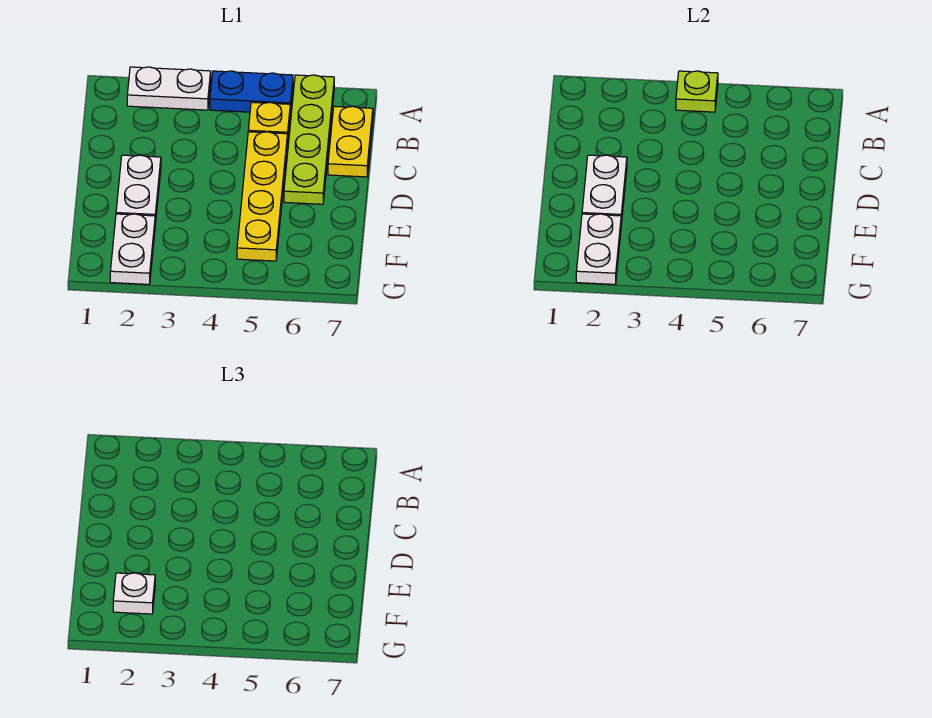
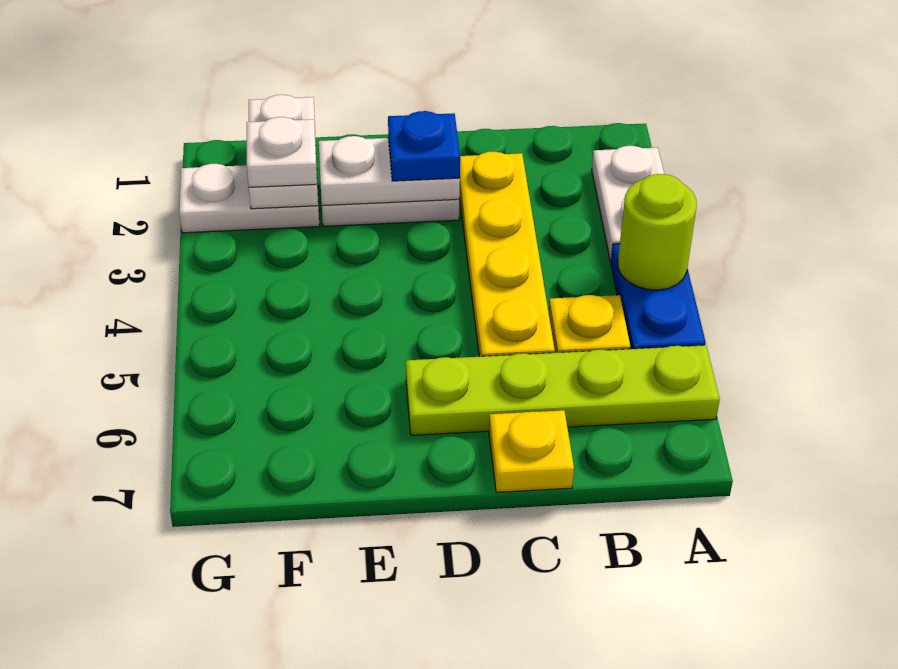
lime 1x1 plate [676,71,718,112] -> lime 1x1 round brick [618,174,697,290]
yellow 1x2 plate [328,106,373,177] -> yellow 1x1 plate [489,410,574,492]
yellow 1x4 plate [237,132,288,261] -> yellow 1x4 plate turned to [460,152,555,357]
none -> blue 1x1 plate [388,111,460,181]
white 1x2 plate [576,214,621,284] -> white 1x2 plate turned to [249,95,318,209]

